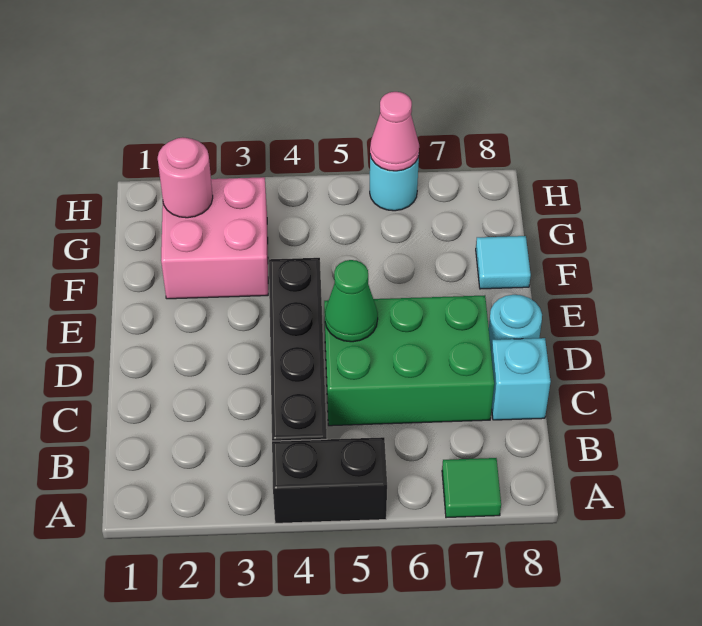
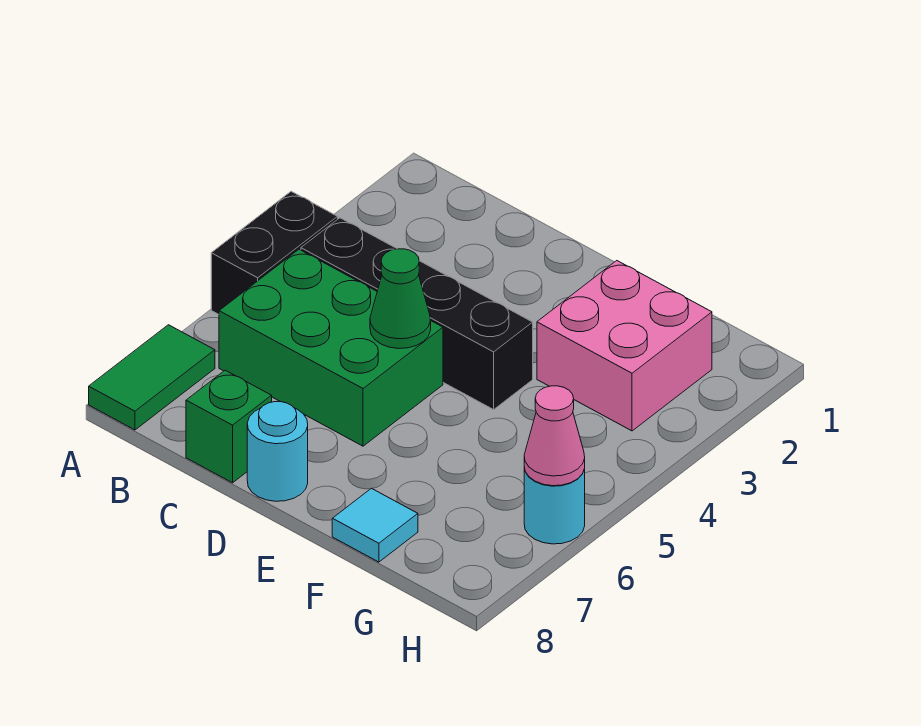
green 1x1 tile [442,458,501,518] -> green 1x2 tile [89,325,215,430]
green 2x3 brick [324,295,494,426] -> green 2x3 brick turned to [219,249,443,446]
cyan 1x1 brick [491,338,551,420] -> green 1x1 brick [186,370,272,483]
pink 1x1 round brick [158,137,213,218] -> none

